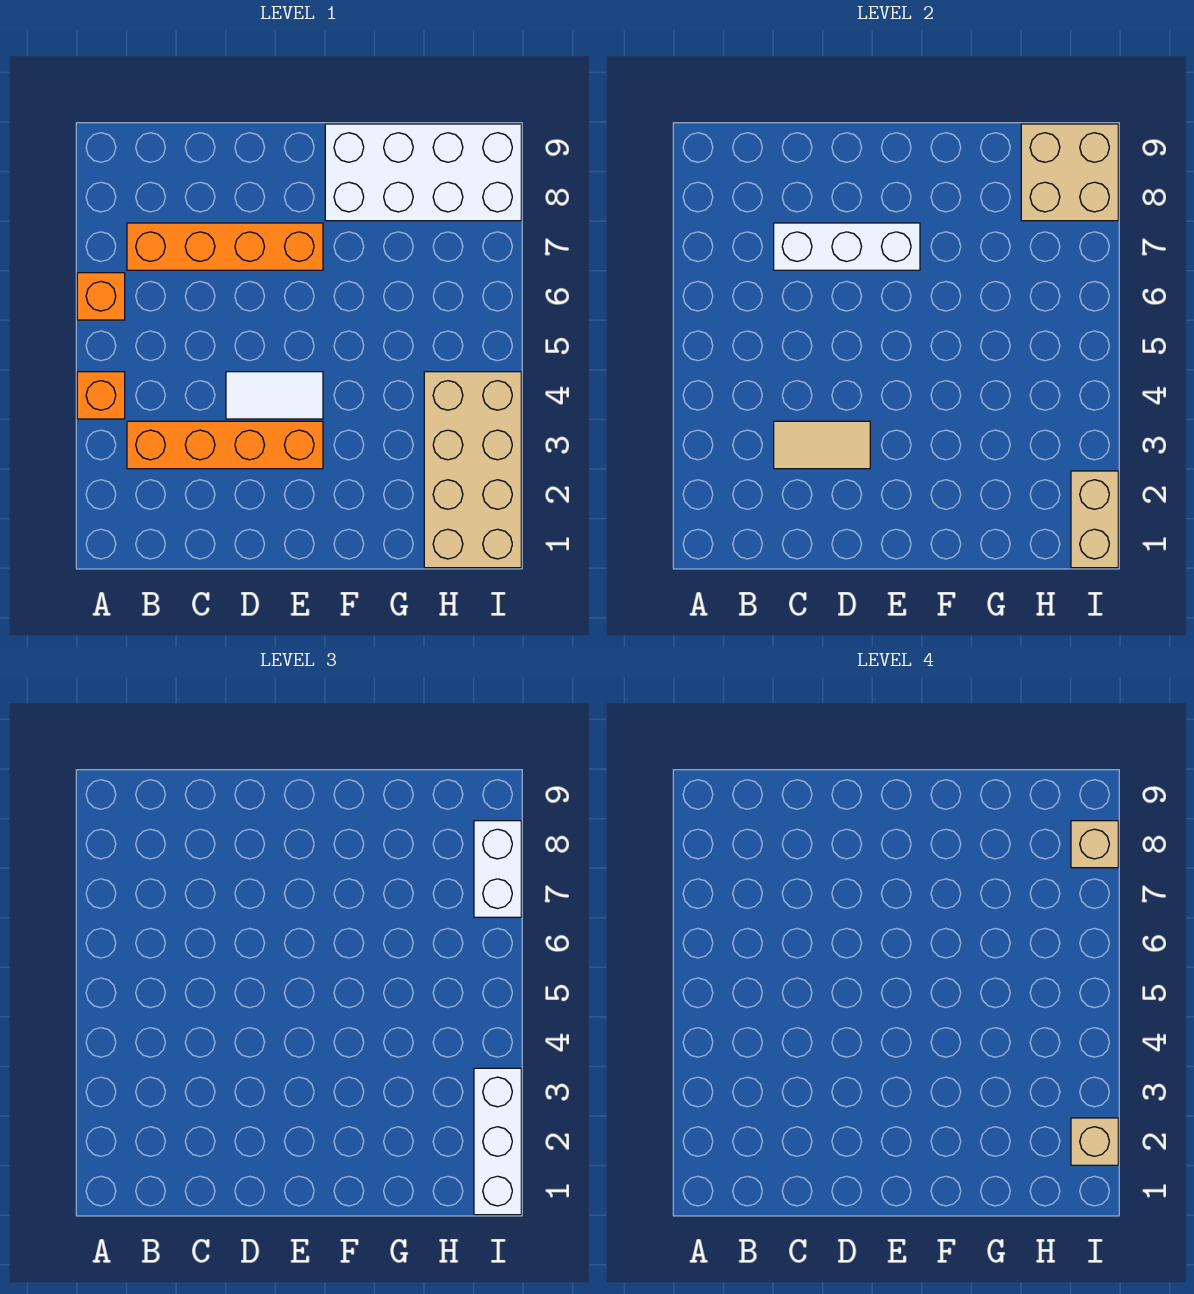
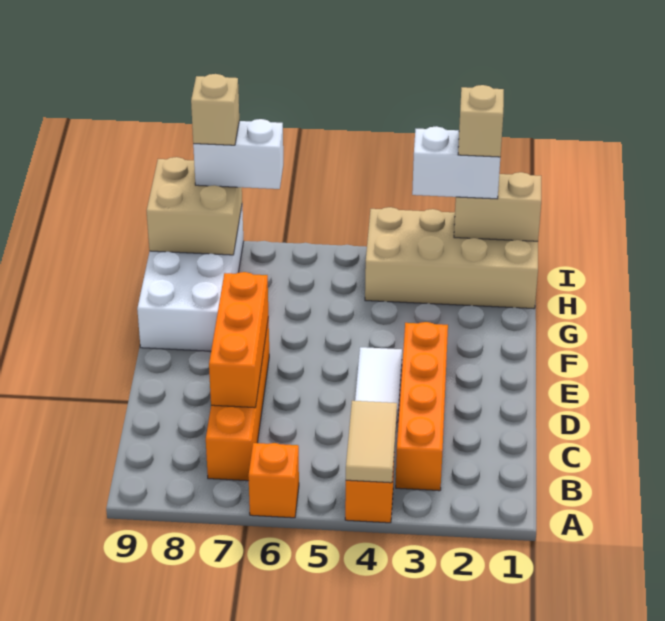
tan 1x2 tile [774,421,870,469] -> tan 1x2 tile moved to [346,401,397,483]
white 1x3 brick [774,223,920,270] -> orange 1x3 brick [209,272,269,408]
white 1x3 brick [474,1068,521,1215] -> white 1x2 brick [412,126,500,199]

